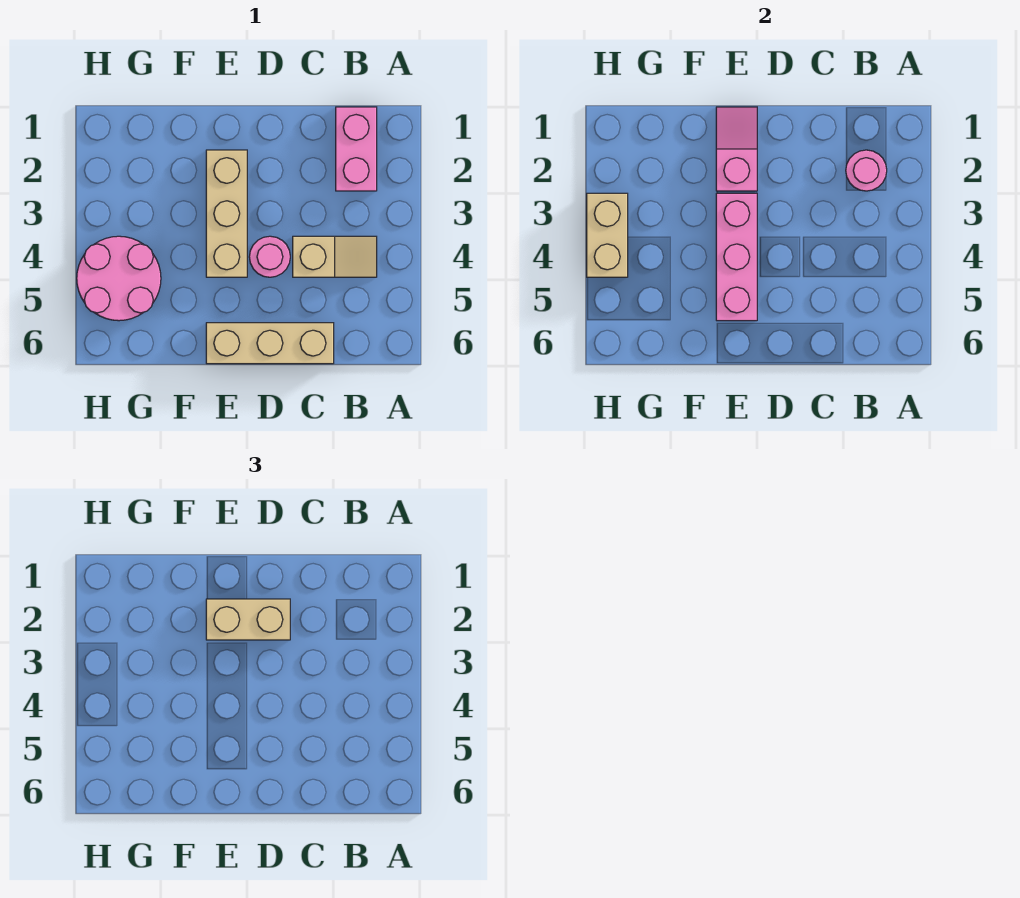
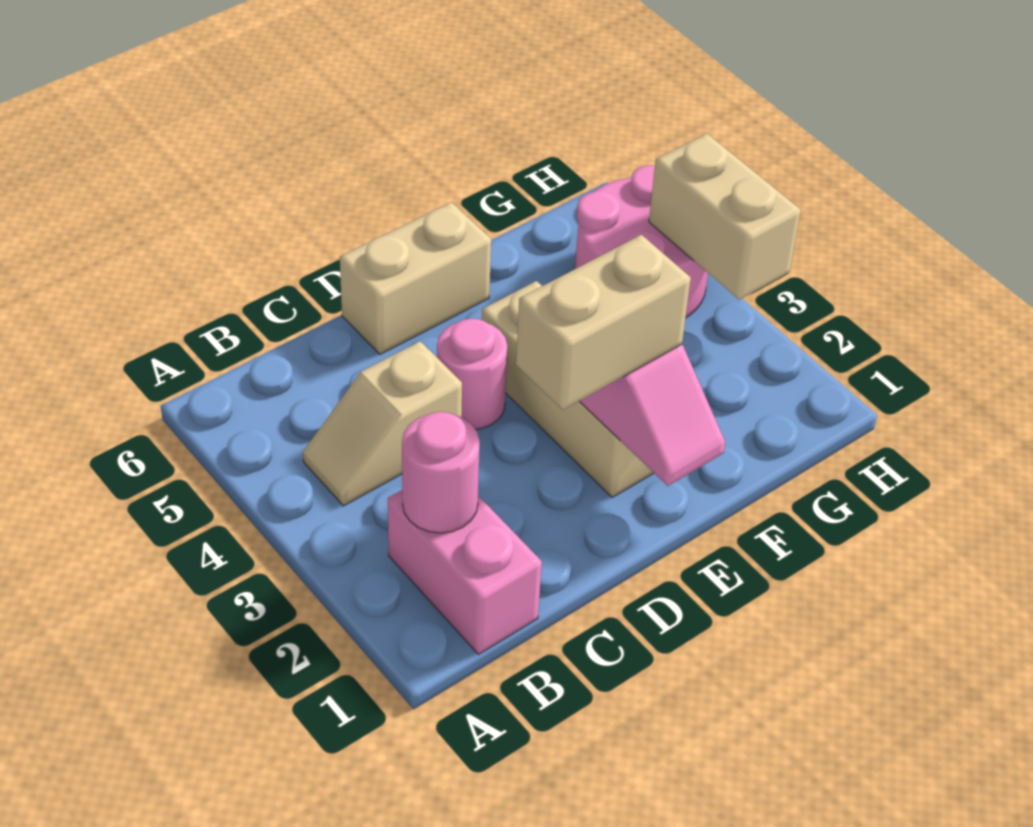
tan 1x3 brick [206,323,334,364] -> tan 1x2 brick [340,202,491,354]
pink 1x3 brick [716,193,757,321] -> none

